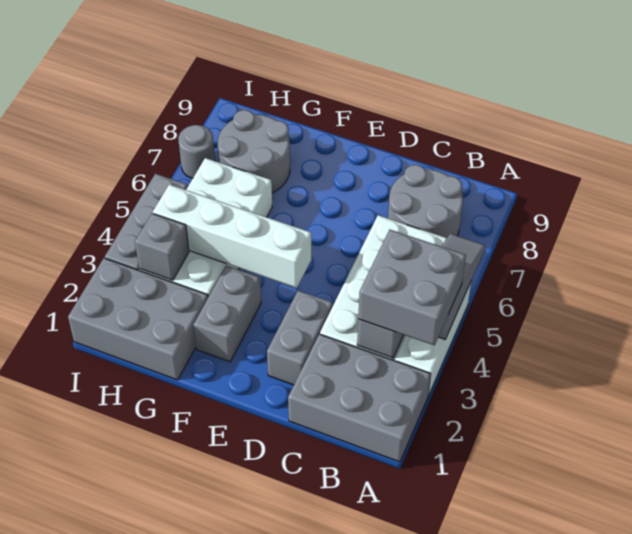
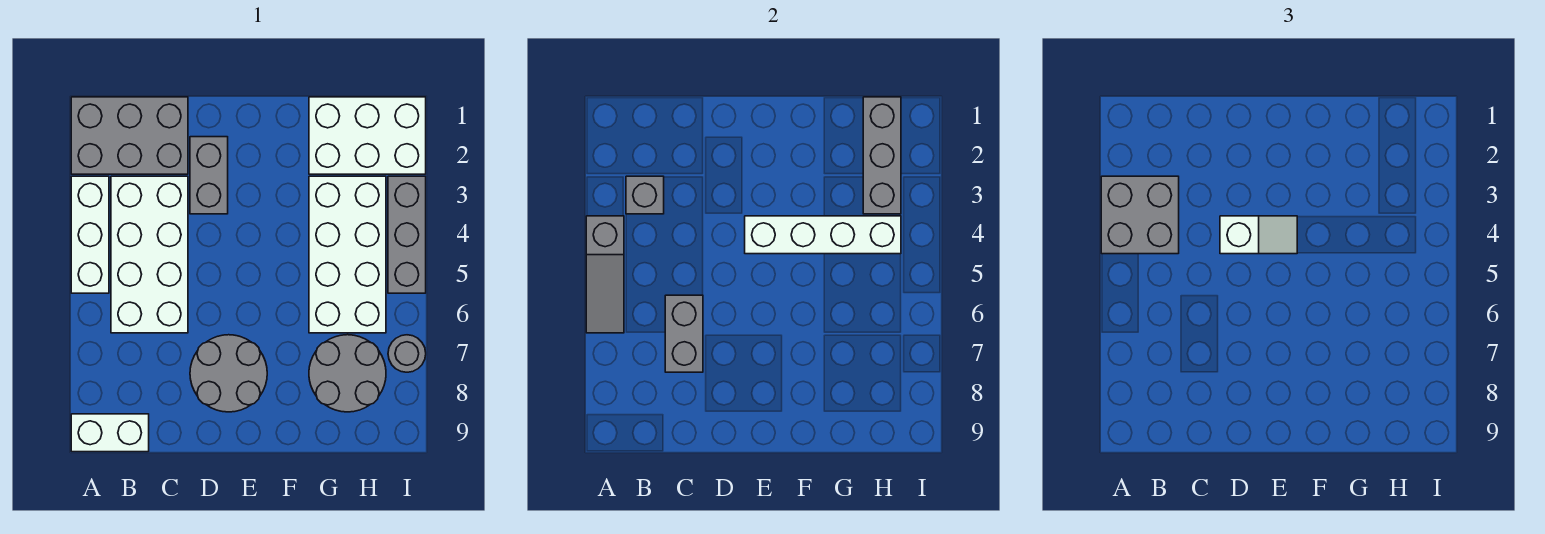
none -> white 1x2 brick [71,414,149,452]
grey 2x2 round brick [388,165,463,238] -> grey 2x2 round brick moved to [190,335,267,412]
none -> white 1x2 slope [1220,216,1297,254]
grey 1x2 brick [194,266,261,362] -> grey 1x2 brick moved to [665,295,703,372]
grey 2x3 brick [68,258,208,380] -> white 2x3 brick [309,97,426,174]
grey 1x1 brick [135,213,189,280] -> grey 1x3 brick [863,97,901,214]

